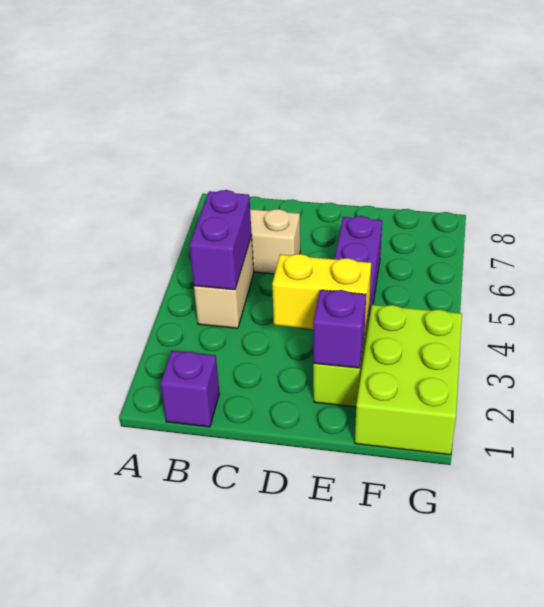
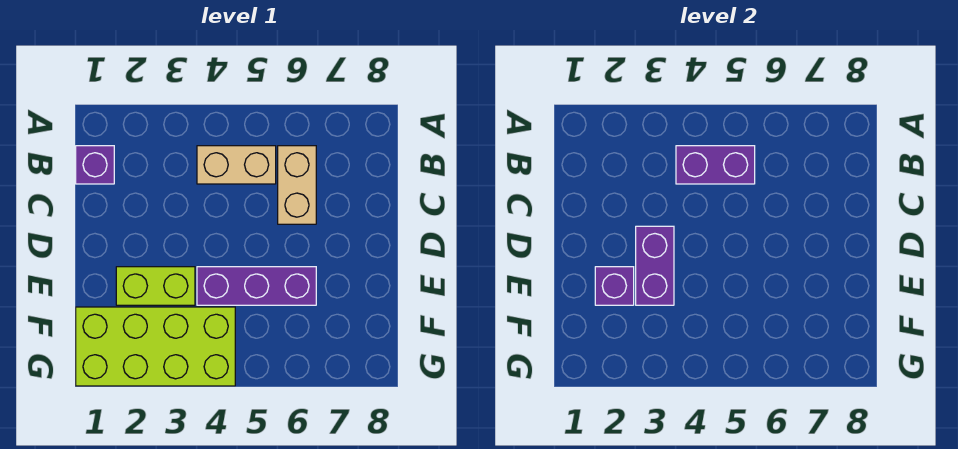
yellow 1x2 brick [272,254,371,329] -> purple 1x2 brick [636,226,674,305]
lime 2x3 brick [355,305,462,455] -> lime 2x4 brick [76,307,235,386]

